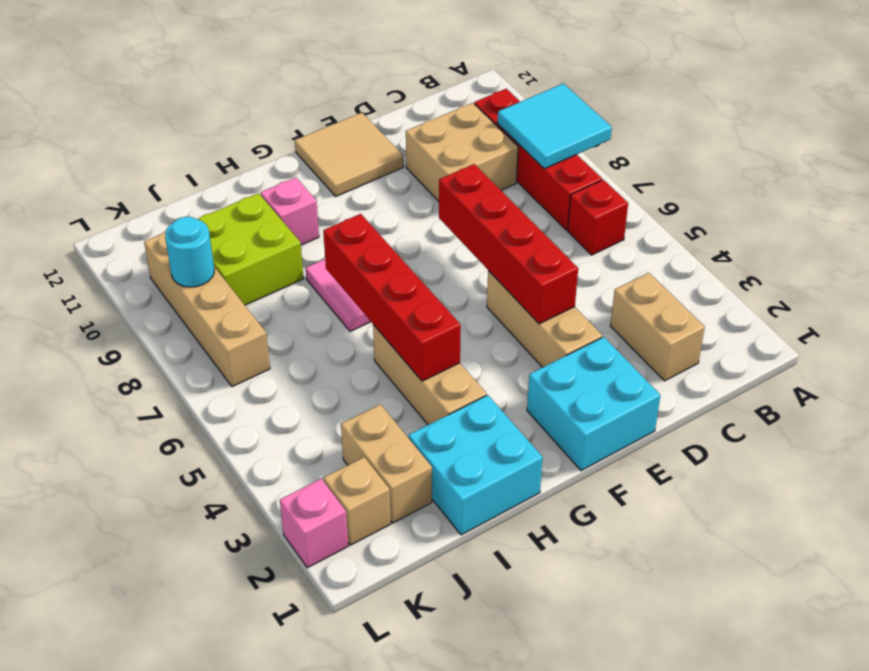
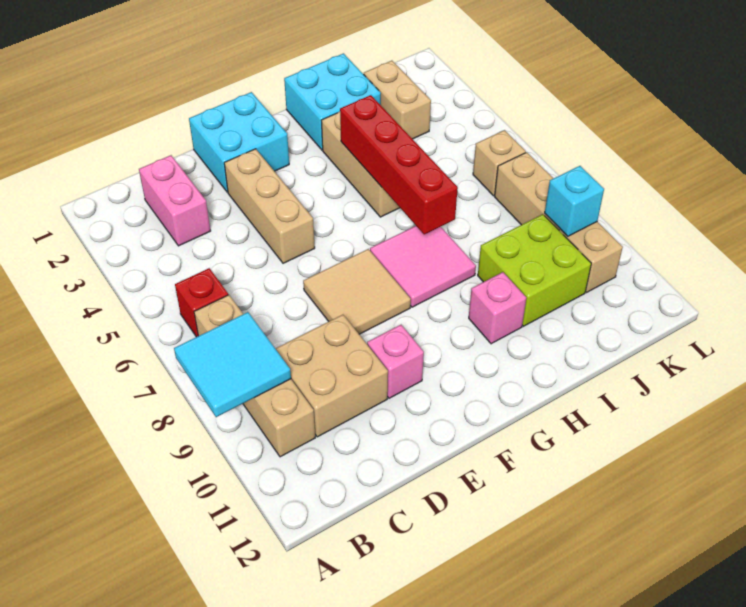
red 1x4 brick [474,89,602,230] -> tan 1x4 brick [194,295,315,457]
tan 1x2 brick [610,273,705,381] -> pink 1x2 brick [139,155,211,246]
red 1x4 brick [439,164,578,324] -> none
tan 2x2 tile [295,113,404,196] -> tan 2x2 tile moved to [303,249,411,334]
tan 1x1 brick [324,457,391,545] -> tan 1x1 brick moved to [473,130,526,196]
cyan 1x1 round brick [165,217,214,287] -> cyan 1x1 brick [545,166,604,236]
pink 1x1 brick [280,479,348,568] -> pink 1x1 brick moved to [367,325,424,398]

